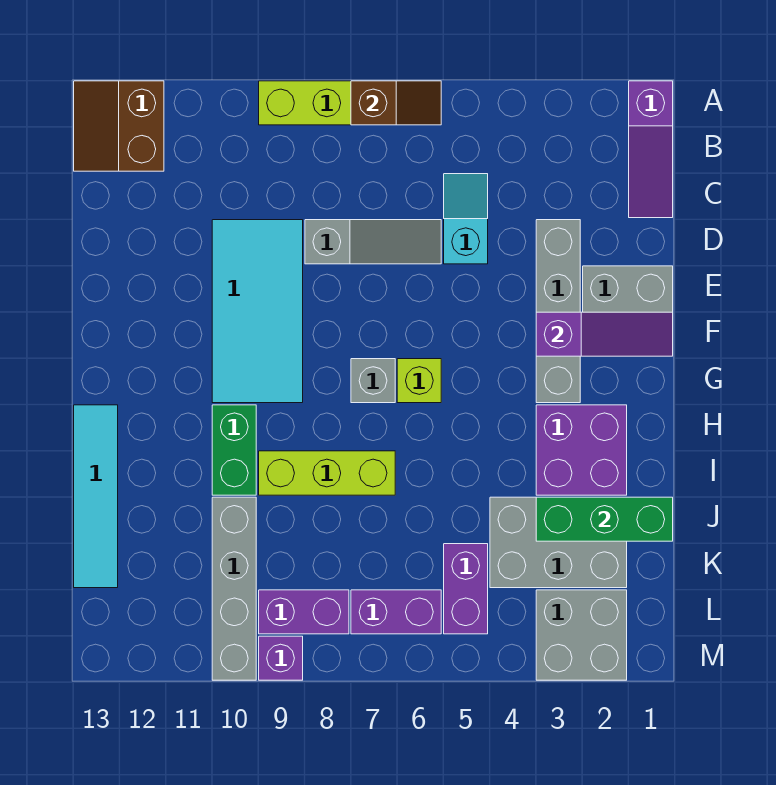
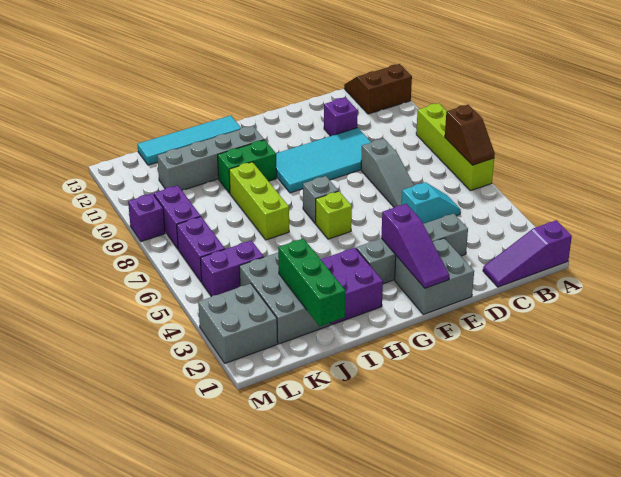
none -> purple 1x1 brick [324,97,358,136]
grey 1x4 brick [212,497,256,680] -> grey 1x4 brick moved to [157,126,264,190]

